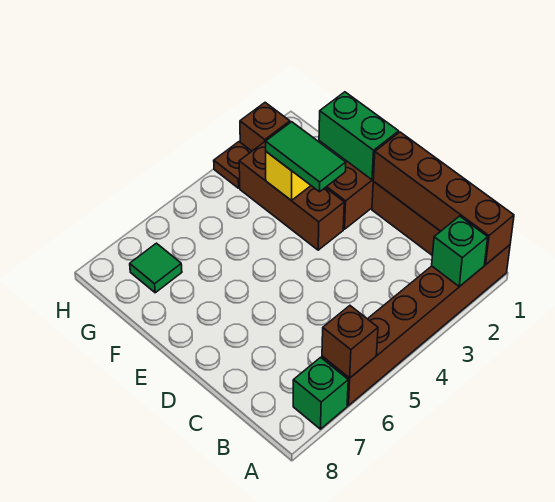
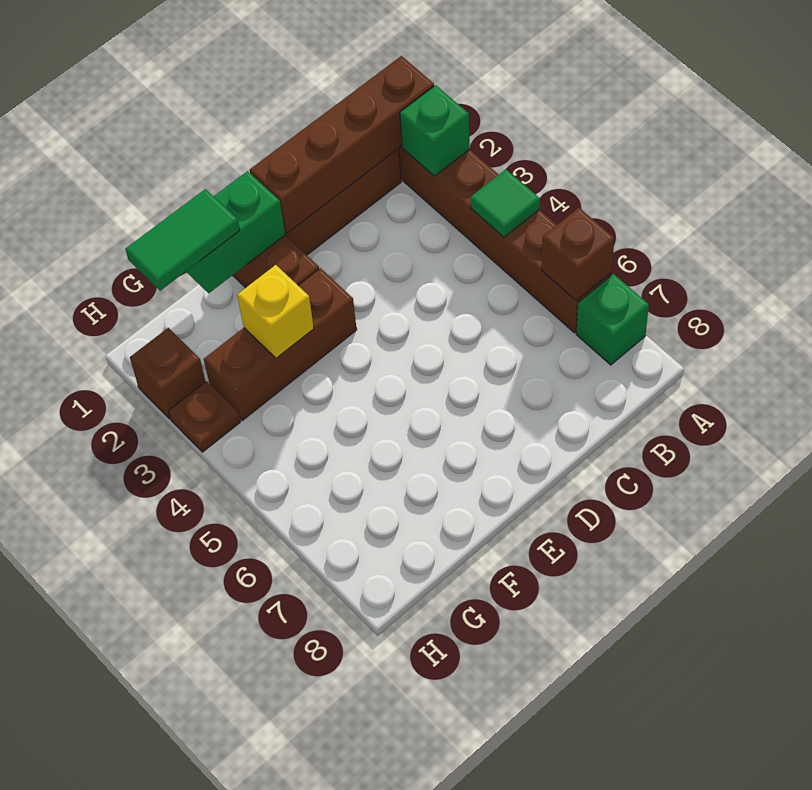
green 1x2 tile [266,122,346,192] -> green 1x2 tile moved to [125,189,240,291]
green 1x1 tile [130,243,182,293] -> green 1x1 tile moved to [470,169,540,237]

